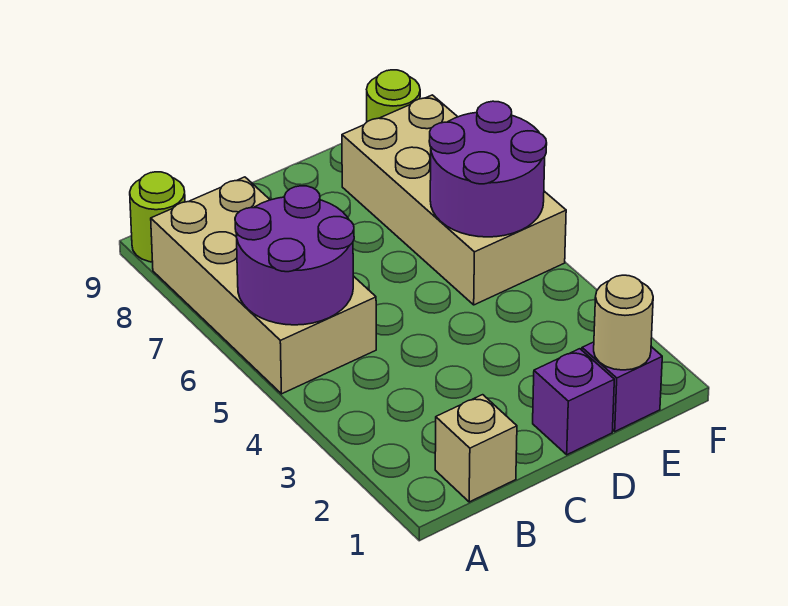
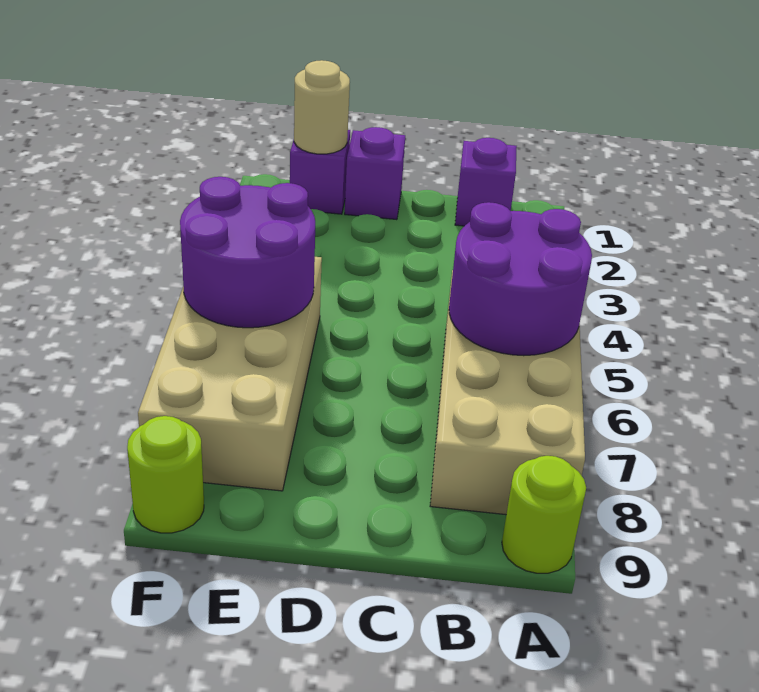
tan 1x1 brick [435,395,517,502] -> purple 1x1 brick [455,138,517,226]

